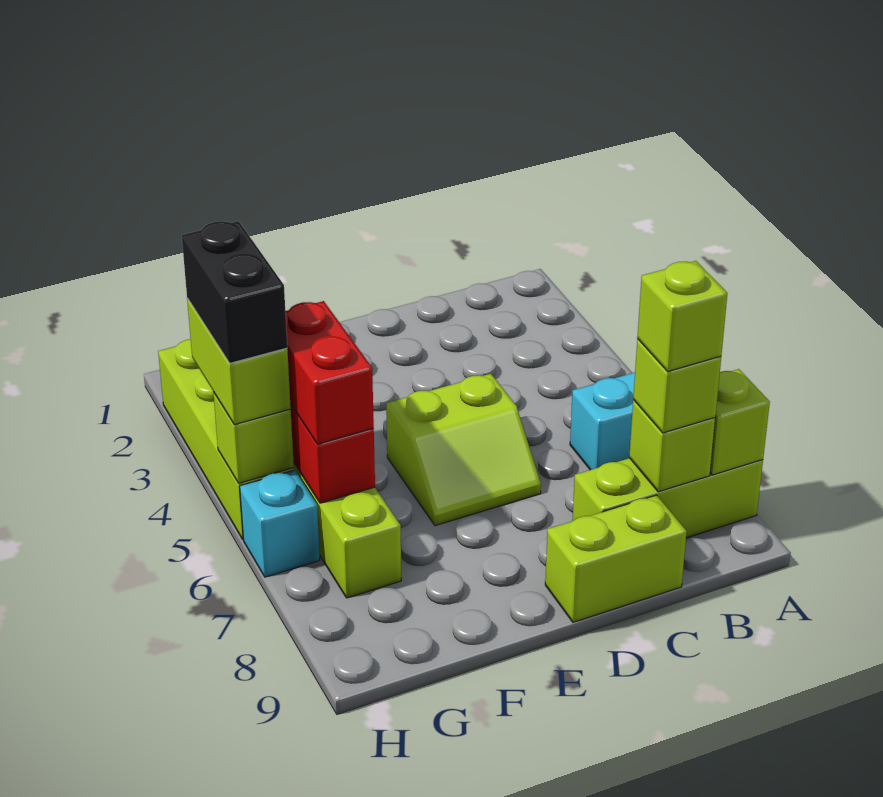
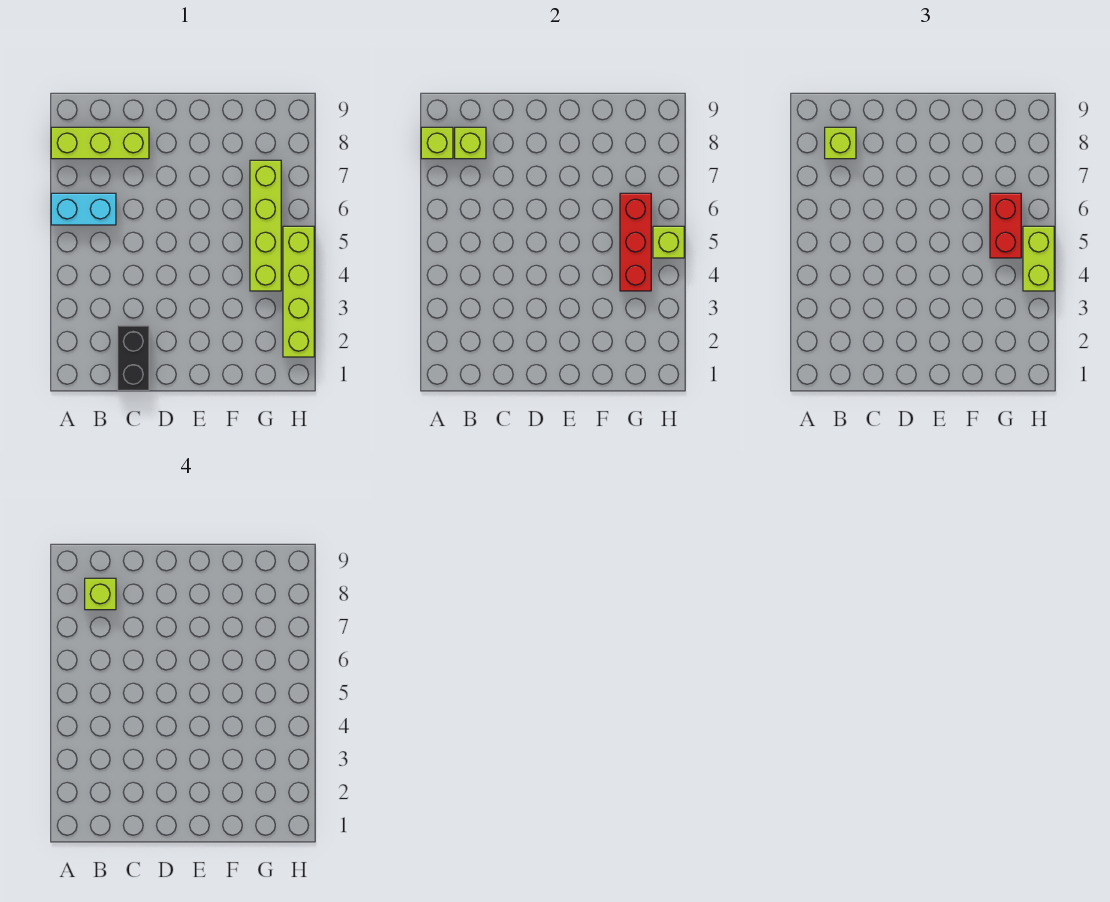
lime 1x2 brick [545,495,687,622] -> none
lime 2x2 slope [386,374,541,526] -> none
black 1x2 brick [182,221,287,363] -> black 1x2 brick moved to [118,326,149,390]
cyan 1x1 brick [240,470,320,577] -> none

